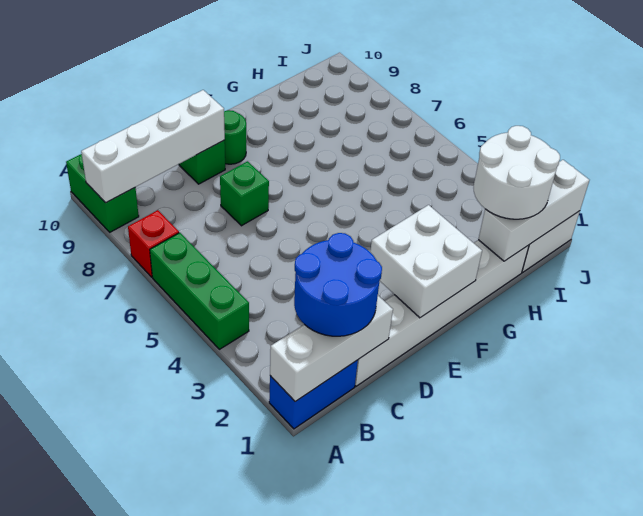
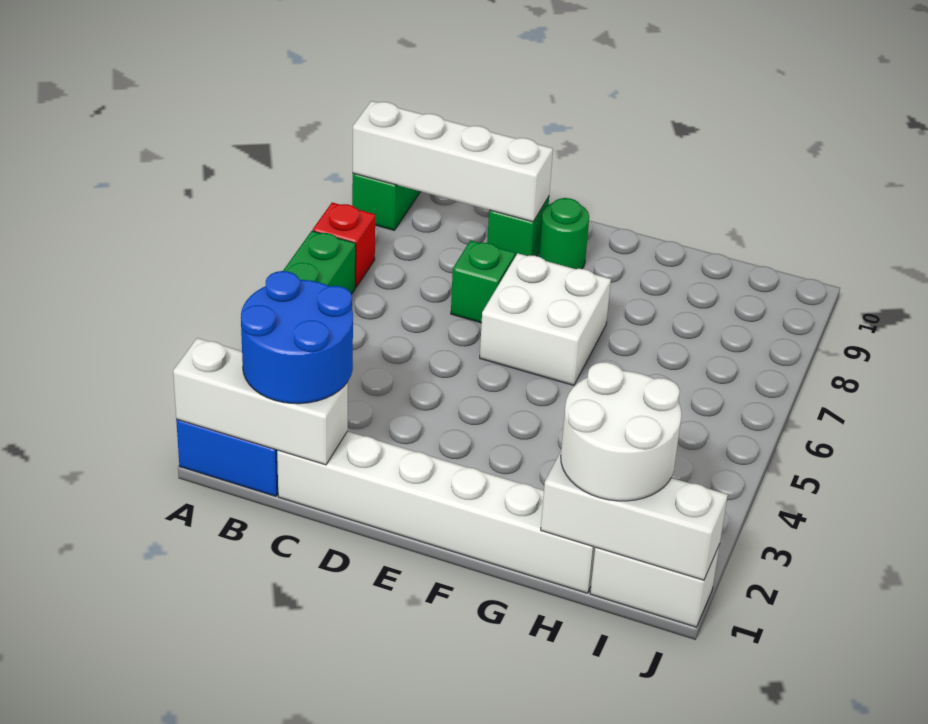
white 2x2 brick [370,205,482,318] -> white 2x2 brick moved to [480,253,611,385]

